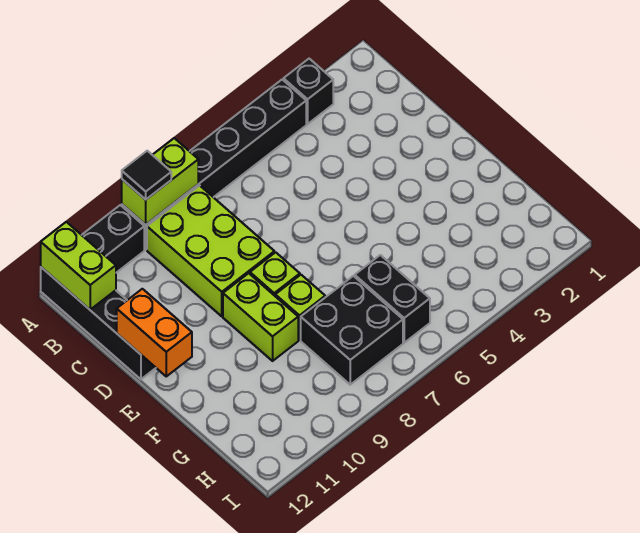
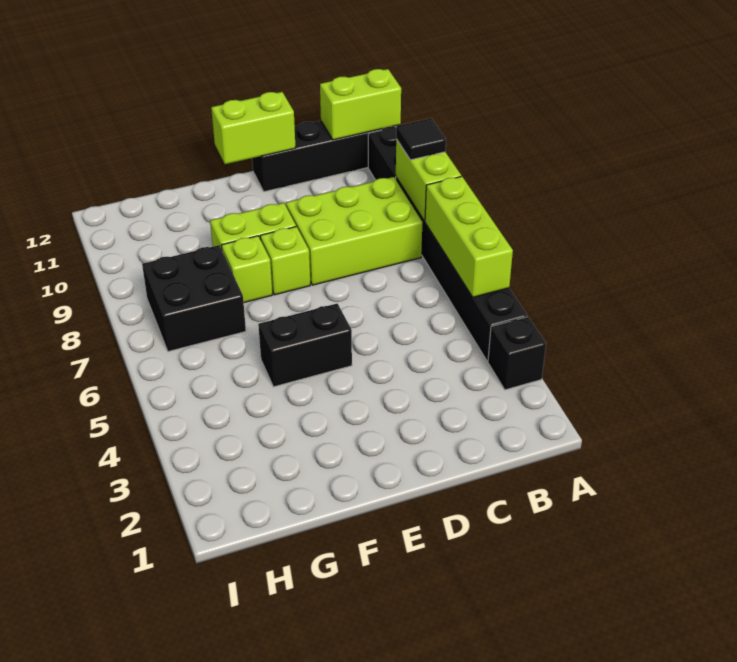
none -> lime 1x3 brick [425,176,513,297]
orange 1x2 brick [117,289,192,376] -> lime 1x2 brick [211,92,296,164]
black 1x2 brick [355,255,430,343] -> black 1x2 brick moved to [258,304,352,387]

